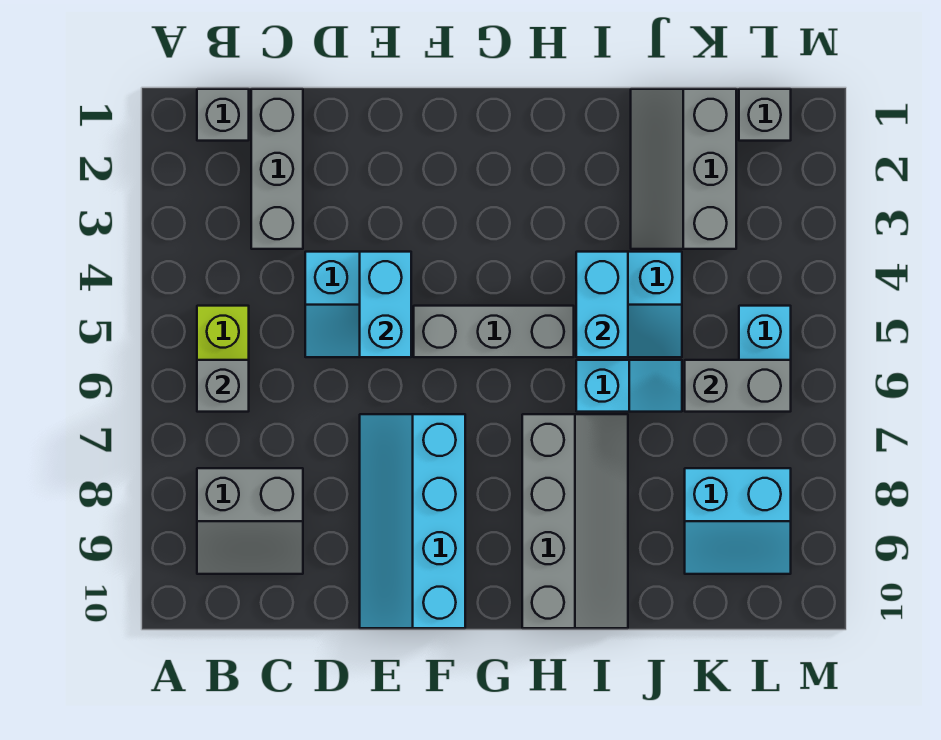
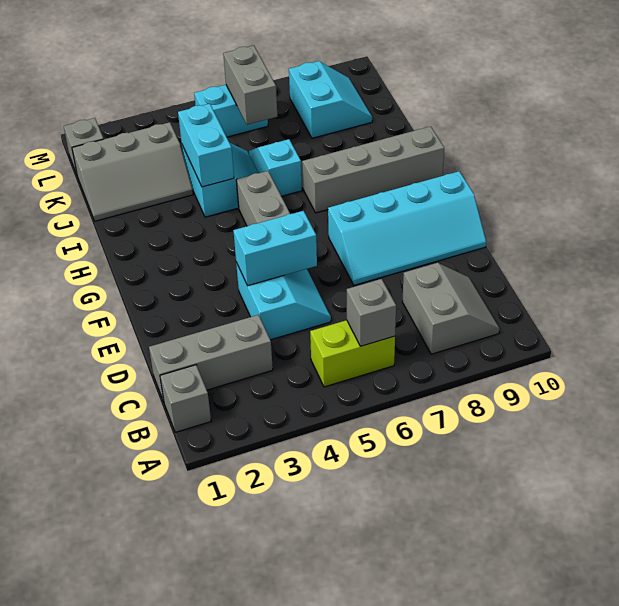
cyan 1x2 brick [576,252,628,357] -> cyan 1x2 brick turned to [178,104,234,187]

